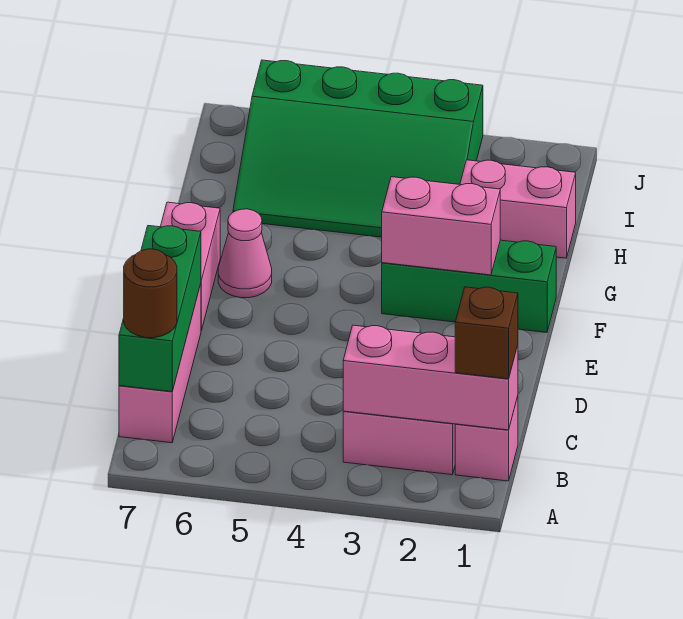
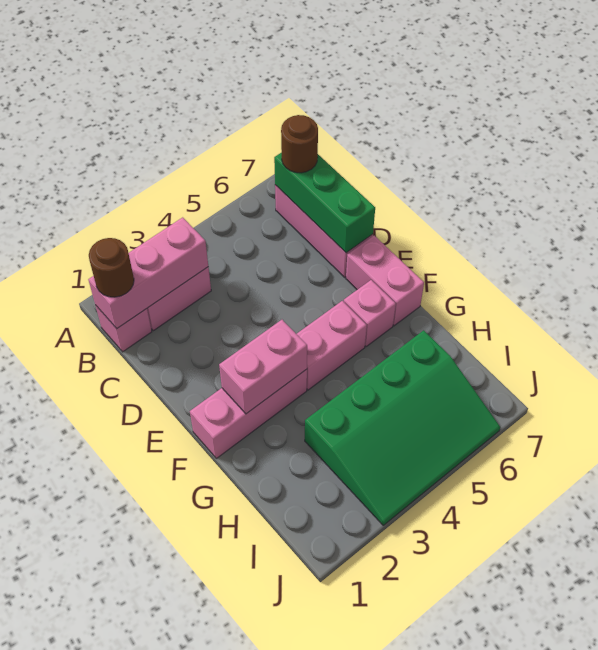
brown 1x1 brick [455,287,518,379] -> brown 1x1 round brick [89,238,134,297]
green 1x3 brick [382,240,556,333] -> pink 1x3 brick [190,369,307,458]
pink 1x1 cone [218,209,272,298] -> pink 1x1 brick [344,280,396,347]
pink 1x2 brick [460,160,576,258] -> pink 1x2 brick moved to [297,301,367,390]
green 3x4 slope [233,60,483,237] -> green 3x4 slope turned to [305,330,500,525]

